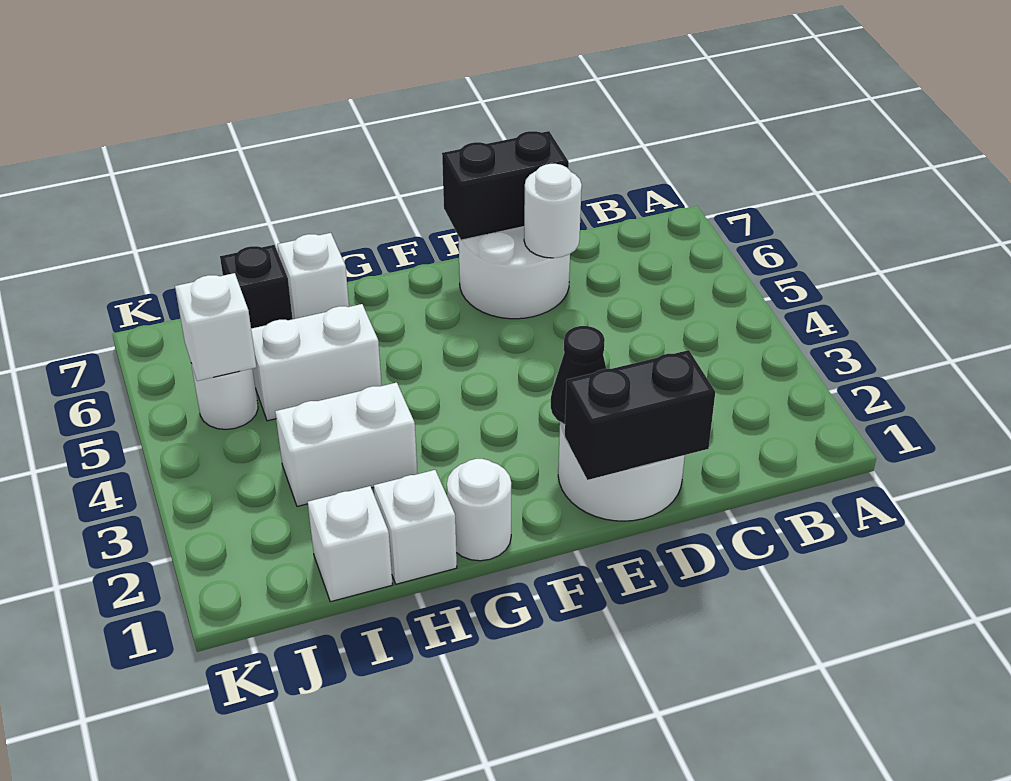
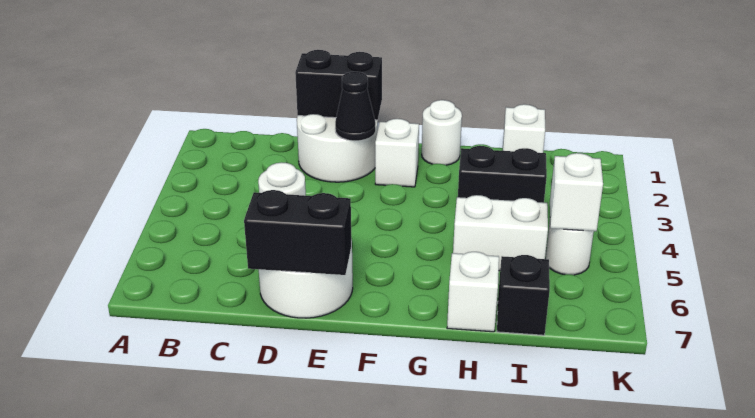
white 1x1 brick [374,470,457,584] -> white 1x1 brick moved to [375,119,419,187]
white 1x2 brick [275,383,417,506] -> black 1x2 brick [458,146,547,203]

